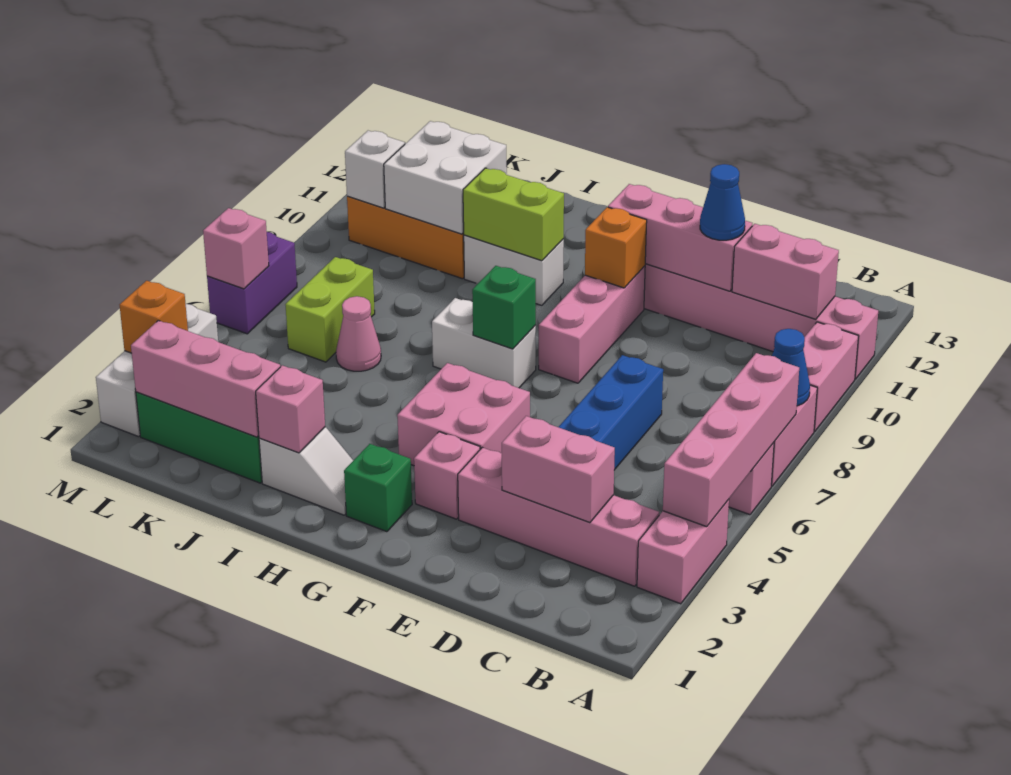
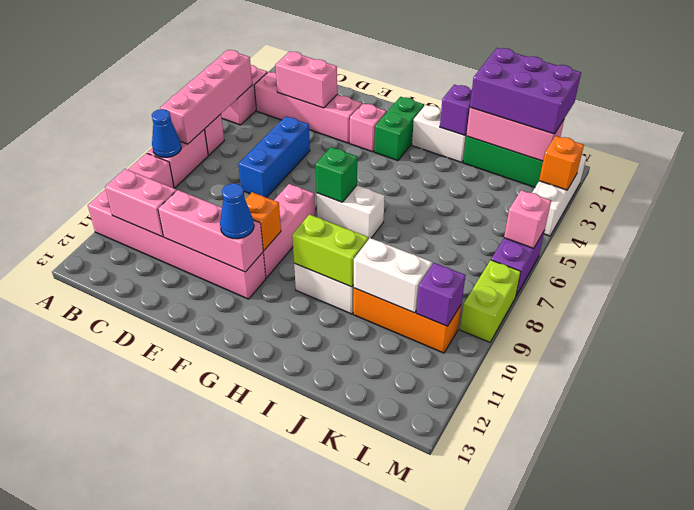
blue 1x1 cone [700,164,745,240] -> blue 1x1 cone moved to [220,183,254,239]
pink 2x2 brick [397,363,530,466] -> none
green 1x1 brick [344,444,412,532] -> green 1x2 brick [374,97,424,161]
white 1x2 slope [259,427,353,515] -> white 1x2 brick [412,105,466,162]
pink 1x1 brick [256,365,325,453] -> purple 1x1 brick [440,85,472,135]
none -> purple 2x3 brick [470,48,581,134]
pink 1x1 cone [336,296,381,371] -> none
white 2x2 brick [384,121,507,234] -> white 1x2 brick [353,238,432,313]
lime 1x2 brick [285,257,375,362] -> lime 1x2 brick moved to [460,260,521,342]
white 1x1 brick [345,131,405,208] -> purple 1x1 brick [416,263,466,326]

